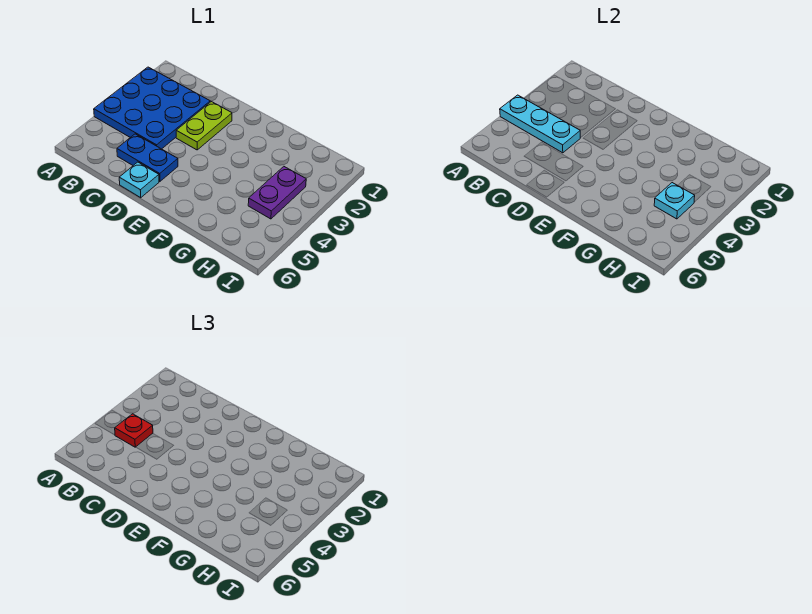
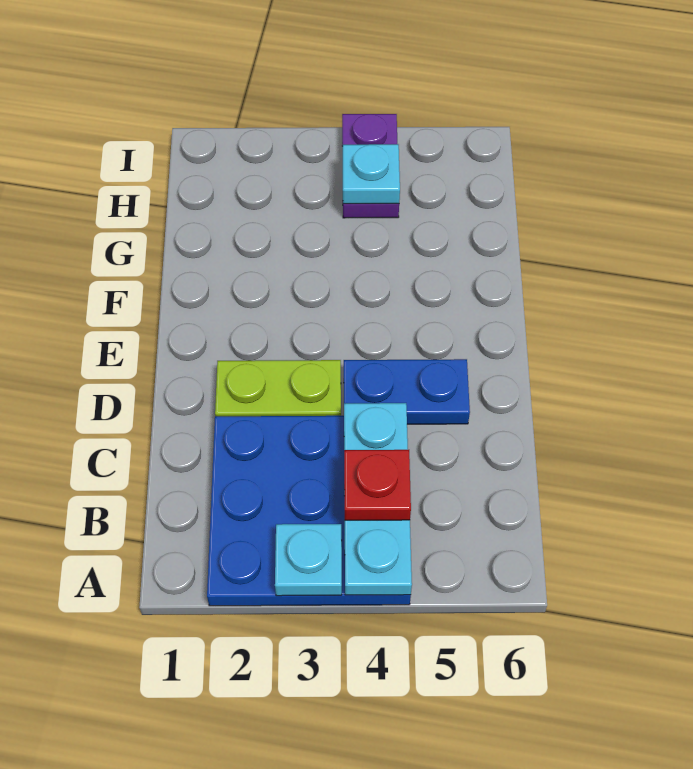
blue 1x2 plate [117,134,178,181] -> blue 1x2 plate turned to [344,359,470,424]
cyan 1x1 plate [119,162,159,198] -> cyan 1x1 plate moved to [275,524,342,596]
purple 1x2 plate [248,167,306,219] -> purple 1x2 plate turned to [342,114,399,218]

